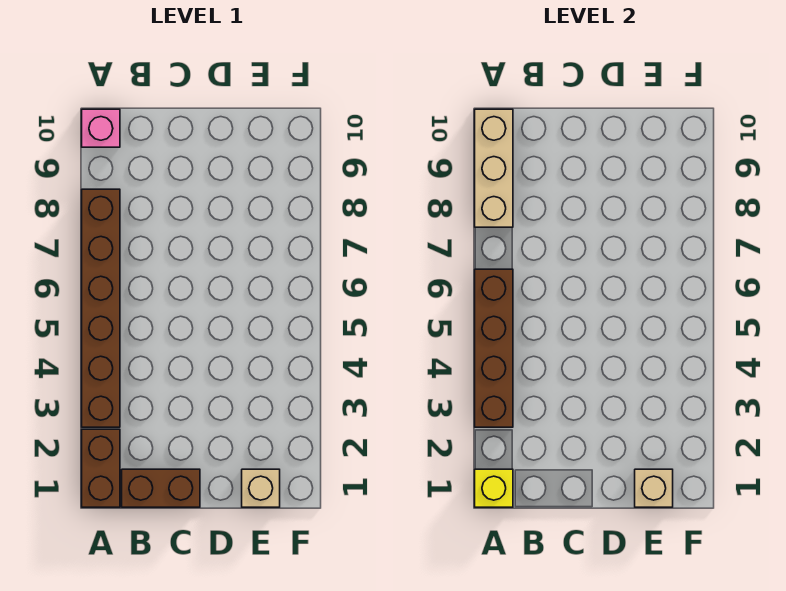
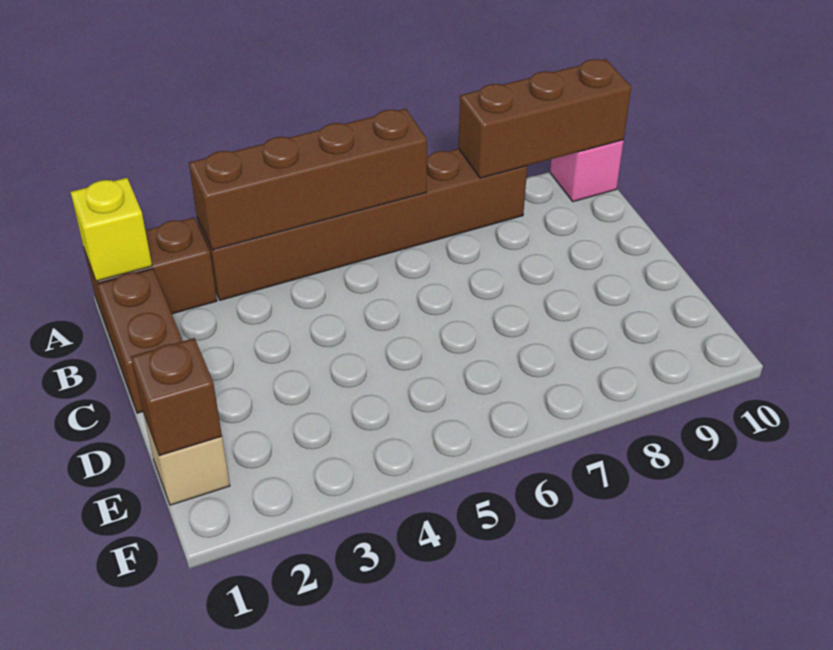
tan 1x3 brick [475,109,513,227] -> brown 1x3 brick [458,59,631,178]
tan 1x1 brick [635,469,673,507] -> brown 1x1 brick [131,338,222,456]

